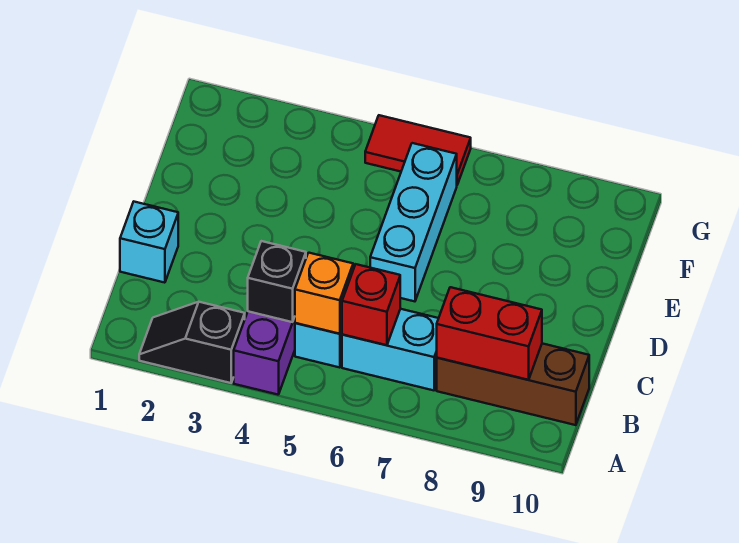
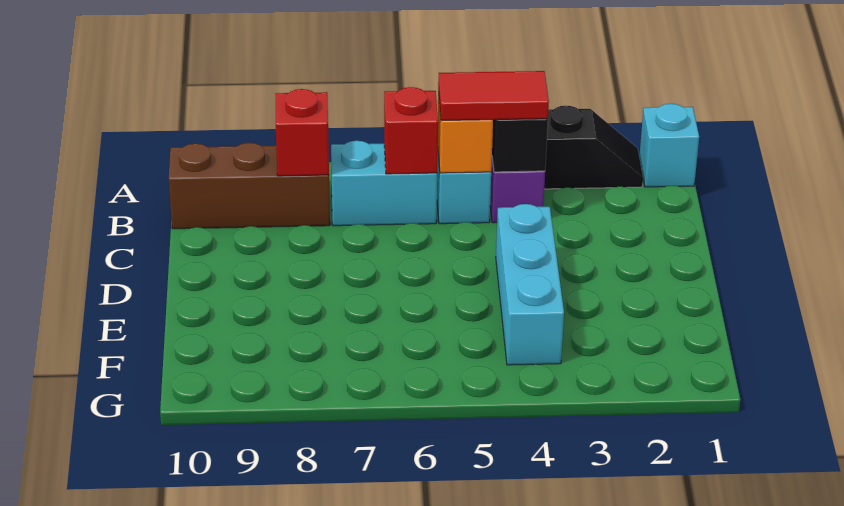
red 1x2 brick [437,287,542,380] -> red 1x1 brick [276,89,329,176]
cyan 1x1 brick [120,202,178,283] -> cyan 1x1 brick moved to [639,104,699,187]
cyan 1x3 brick [370,143,457,301] -> cyan 1x3 brick moved to [496,204,564,365]
red 1x2 tile [365,115,471,185] -> red 1x2 tile moved to [438,71,549,121]

